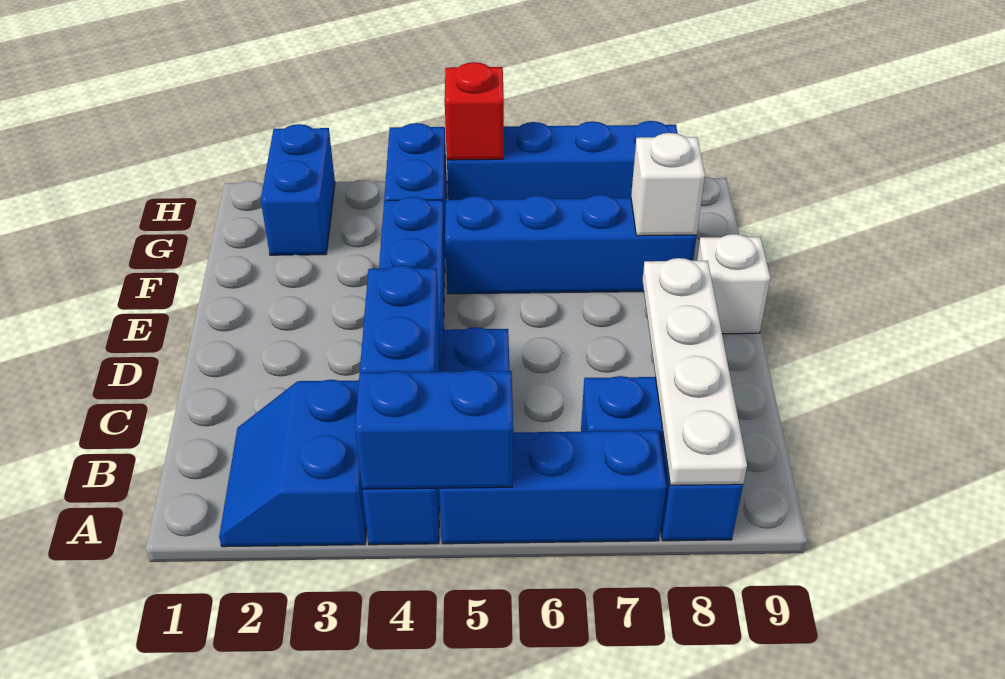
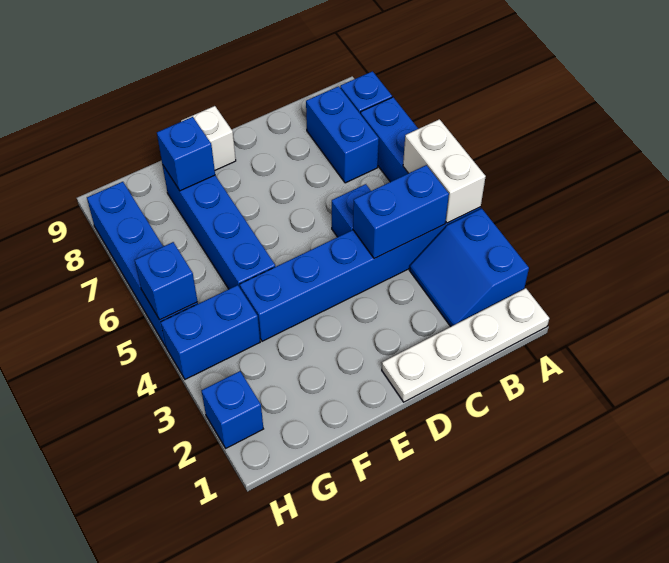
blue 2x2 slope [219,380,367,547] -> blue 2x2 slope turned to [409,208,529,326]
blue 1x2 brick [355,370,513,489] -> white 1x2 brick [403,119,486,223]
white 1x4 plate [642,258,747,485] -> white 1x4 plate moved to [382,288,549,402]
white 1x1 brick [631,133,705,236] -> blue 1x1 brick [157,117,215,191]
blue 1x2 brick [261,124,335,255] -> blue 1x1 brick [201,371,263,448]
red 1x1 brick [445,62,504,160] -> blue 1x1 brick [135,242,198,320]

